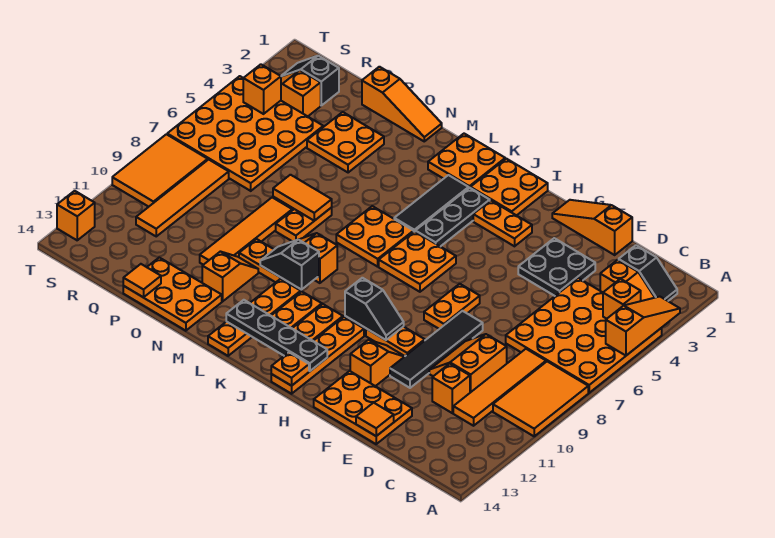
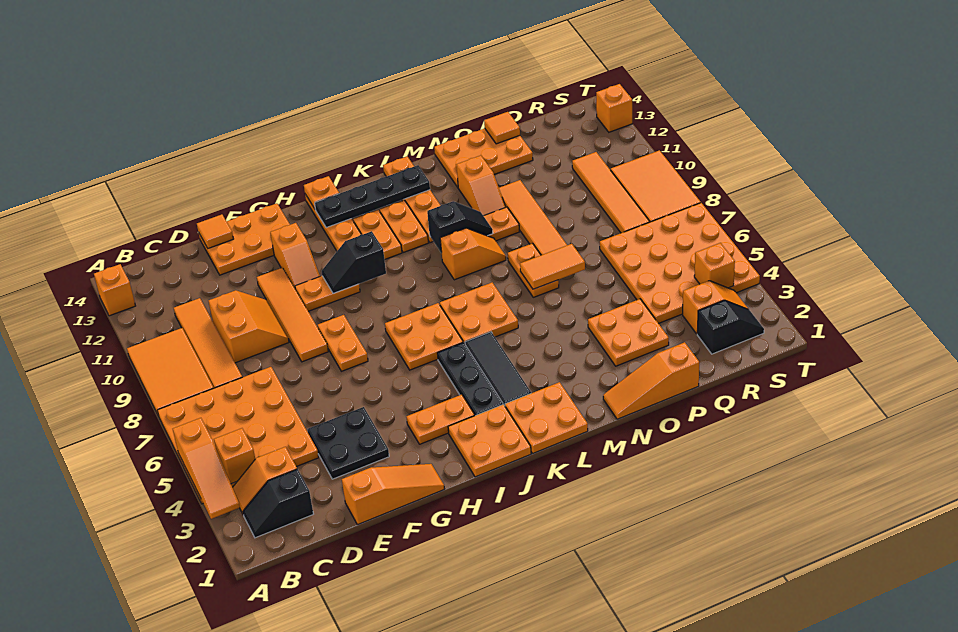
orange 1x1 brick [432,364,470,413] -> orange 1x1 brick moved to [94,264,135,316]
black 1x4 tile [390,311,483,388] -> orange 1x4 tile [257,268,328,362]

